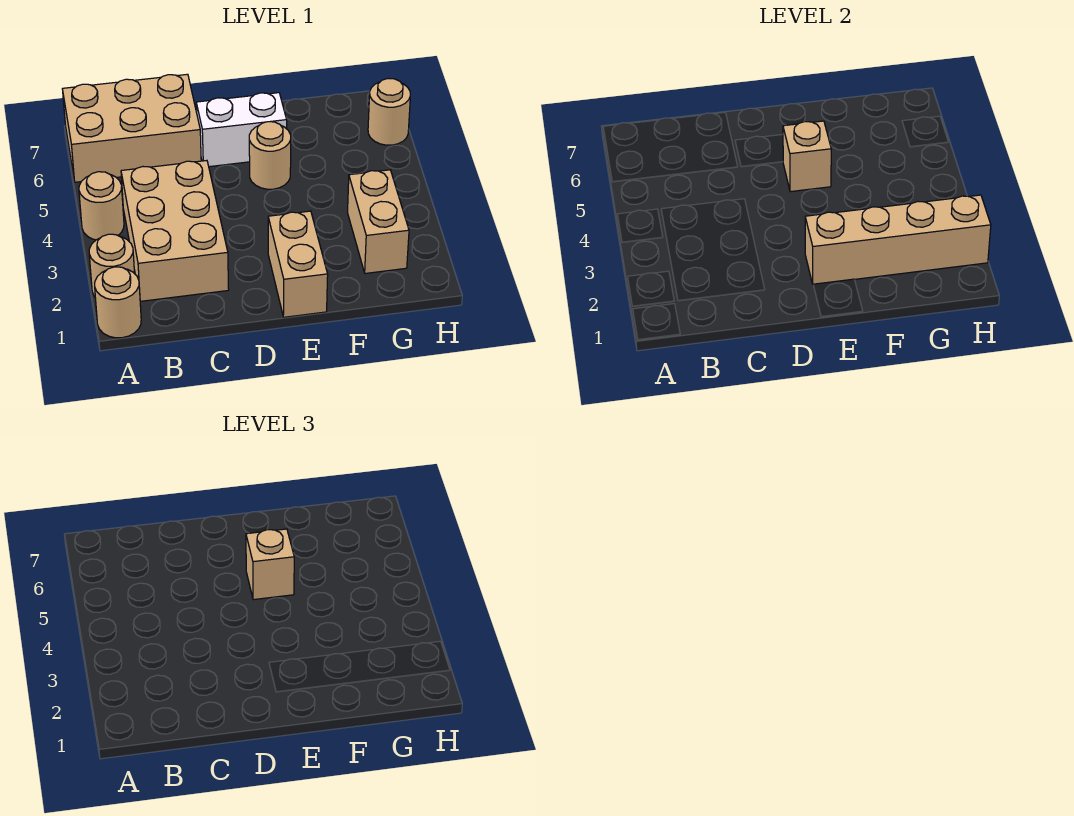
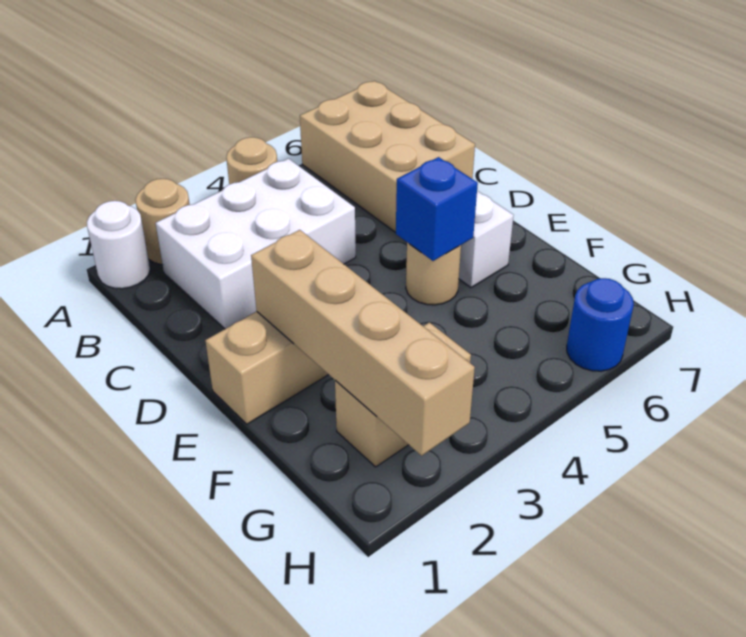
tan 1x1 round brick [95,267,141,338] -> white 1x1 round brick [87,201,150,289]
tan 2x3 brick [121,161,229,301] -> white 2x3 brick [156,159,356,329]
tan 1x1 brick [783,121,831,192] -> blue 1x1 brick [396,157,478,261]
tan 1x1 brick [246,529,294,600] -> none
tan 1x1 round brick [368,79,410,145] -> blue 1x1 round brick [567,278,634,371]

